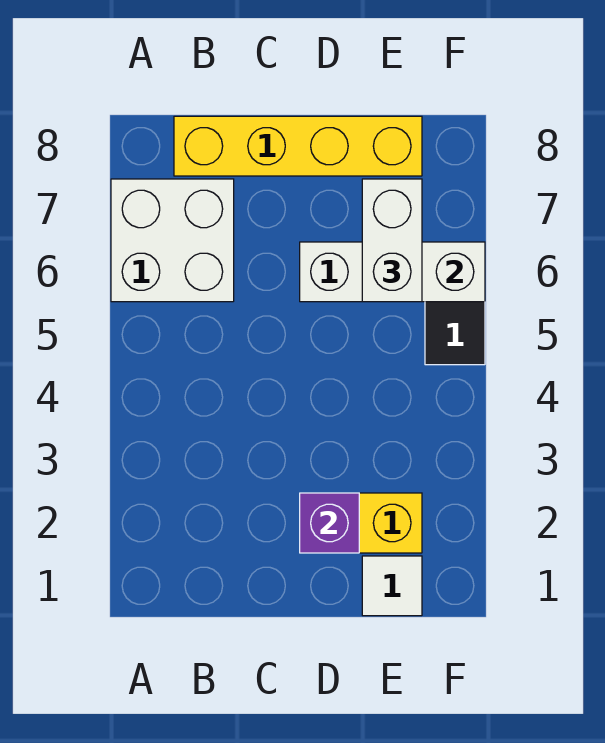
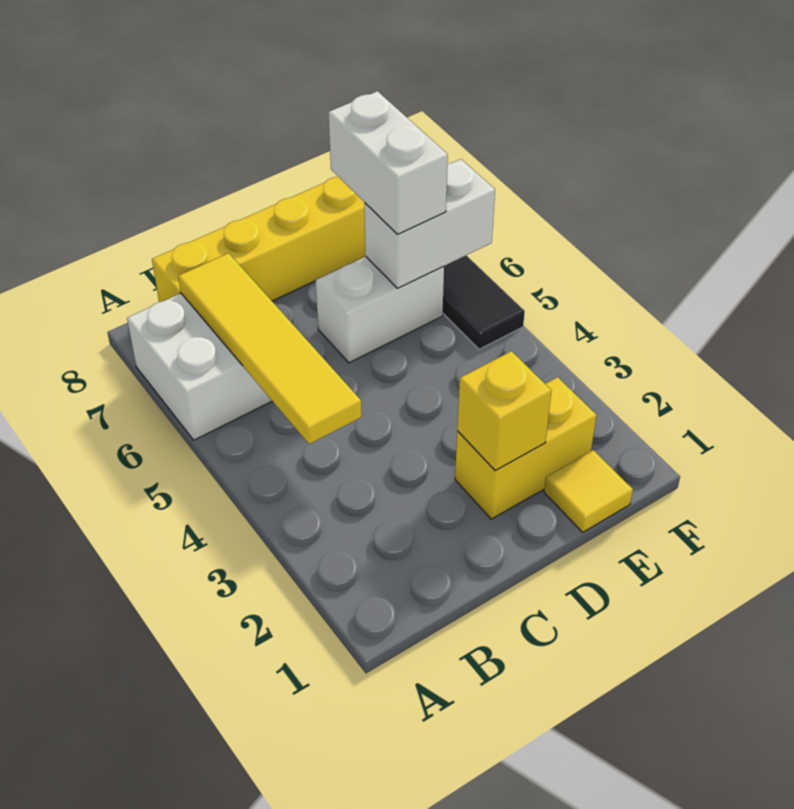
none -> yellow 1x4 tile [178,253,362,444]
purple 1x1 brick [300,493,359,553] -> yellow 1x1 brick [457,351,551,471]
white 1x1 tile [362,556,422,616] -> yellow 1x1 tile [544,450,633,532]

